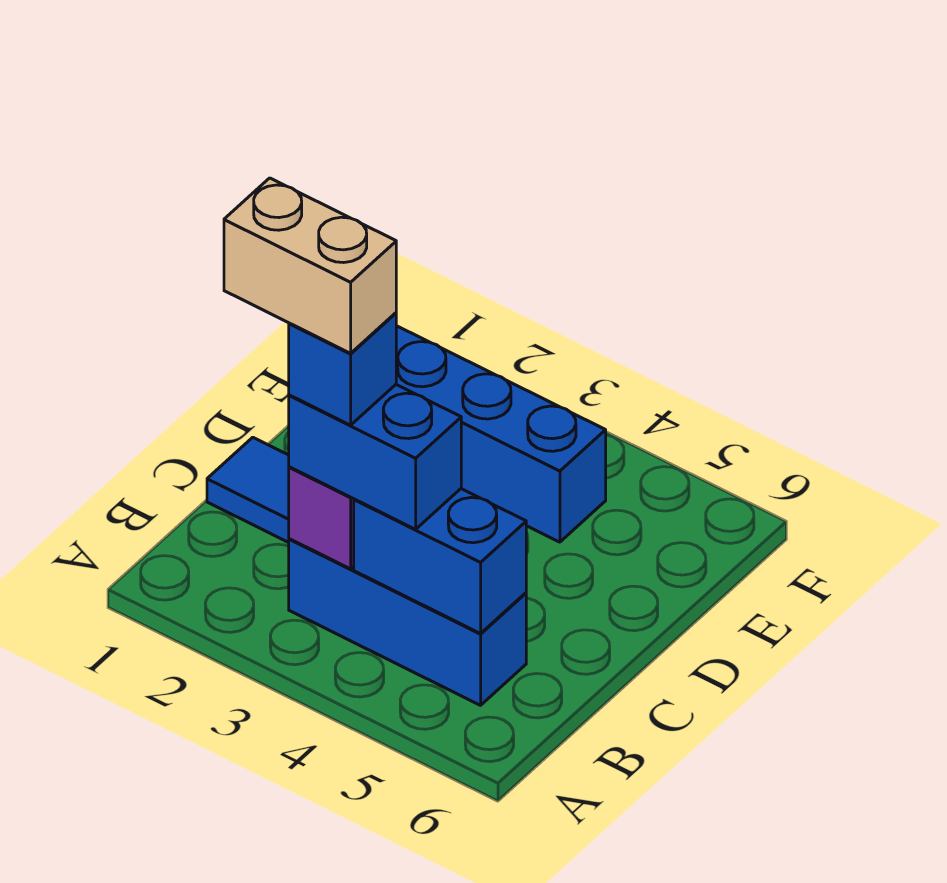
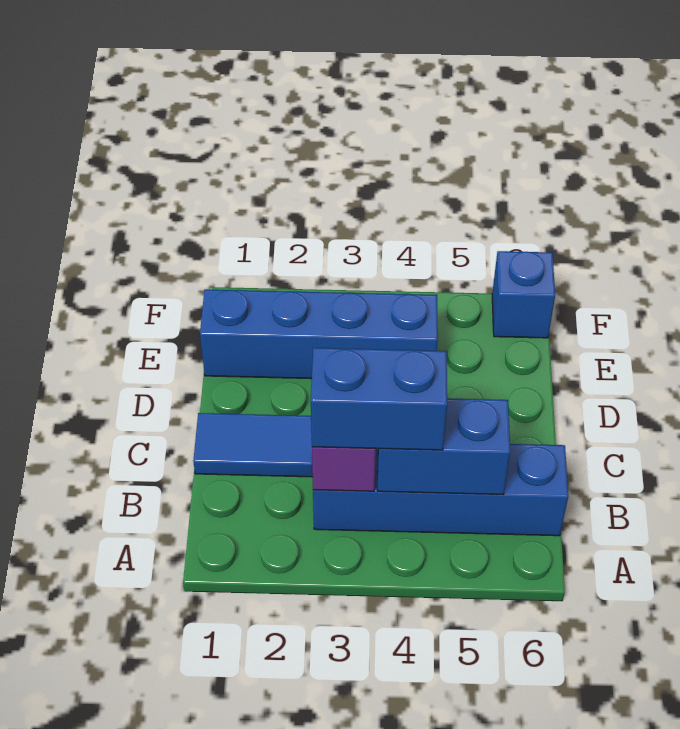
tan 1x2 brick [224,178,396,353] -> none
blue 1x3 brick [289,539,526,705] -> blue 1x4 brick [313,444,568,536]
blue 1x1 brick [289,313,396,425] -> blue 1x1 brick moved to [492,251,555,338]

